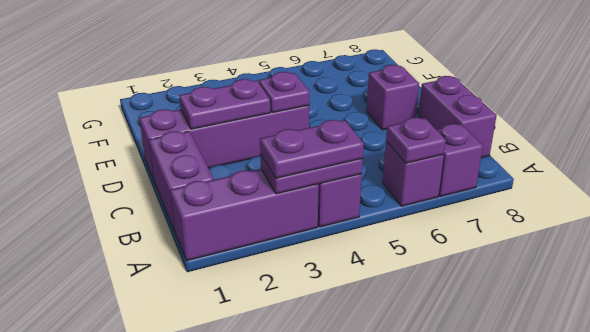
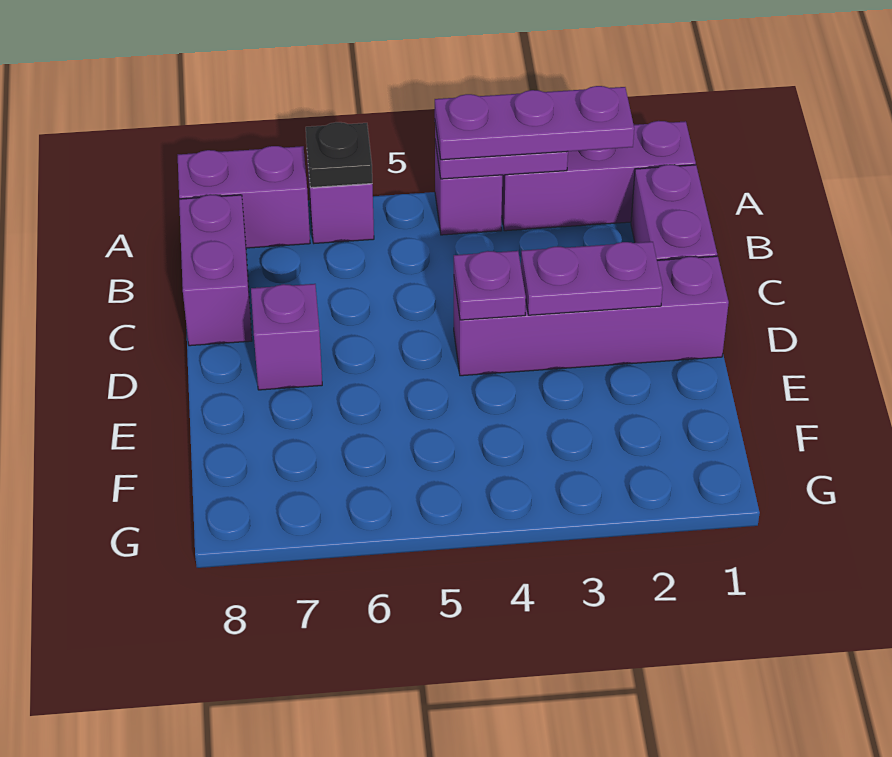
purple 1x2 plate [260,120,364,178] -> purple 1x3 plate [435,86,634,160]
purple 1x1 plate [386,118,446,163] -> black 1x1 plate [306,122,372,188]
purple 1x1 brick [437,124,483,197] -> purple 1x2 brick [178,146,310,248]

